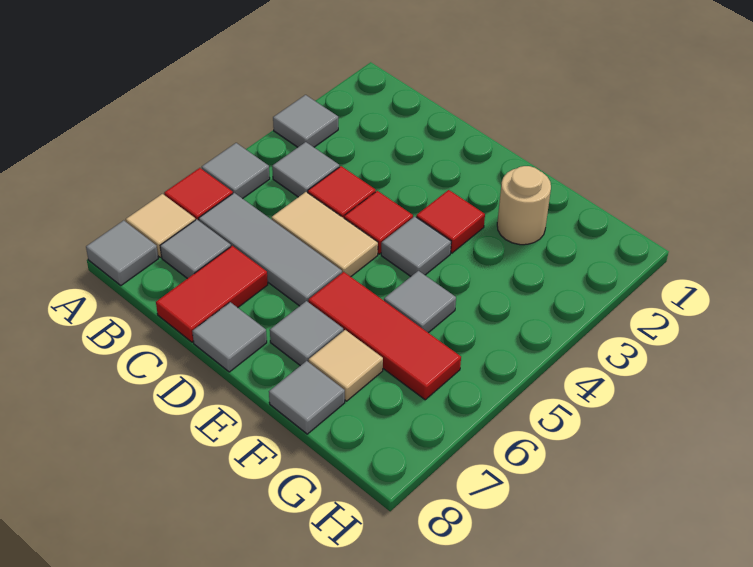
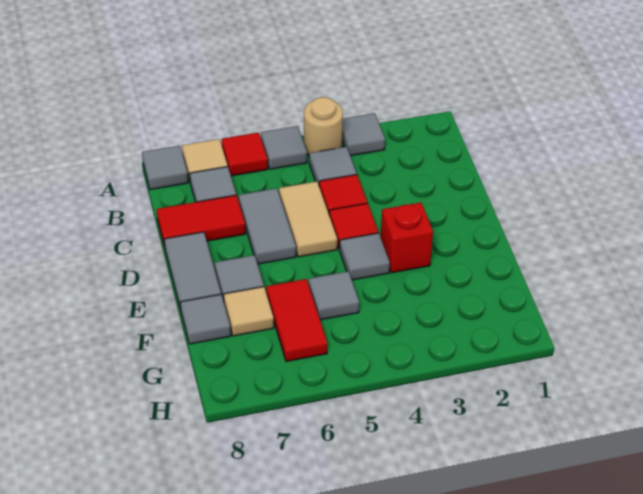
grey 1x3 tile [199,193,342,306] -> grey 1x2 tile [239,188,296,264]
grey 1x1 tile [192,302,267,372] -> grey 1x2 tile [164,232,221,309]
red 1x1 tile [416,190,485,253] -> red 1x1 brick [381,203,433,273]
red 1x3 tile [308,272,461,400] -> red 1x2 tile [266,279,327,362]
tan 1x1 round brick [497,166,551,245] -> tan 1x1 round brick moved to [304,97,343,155]

